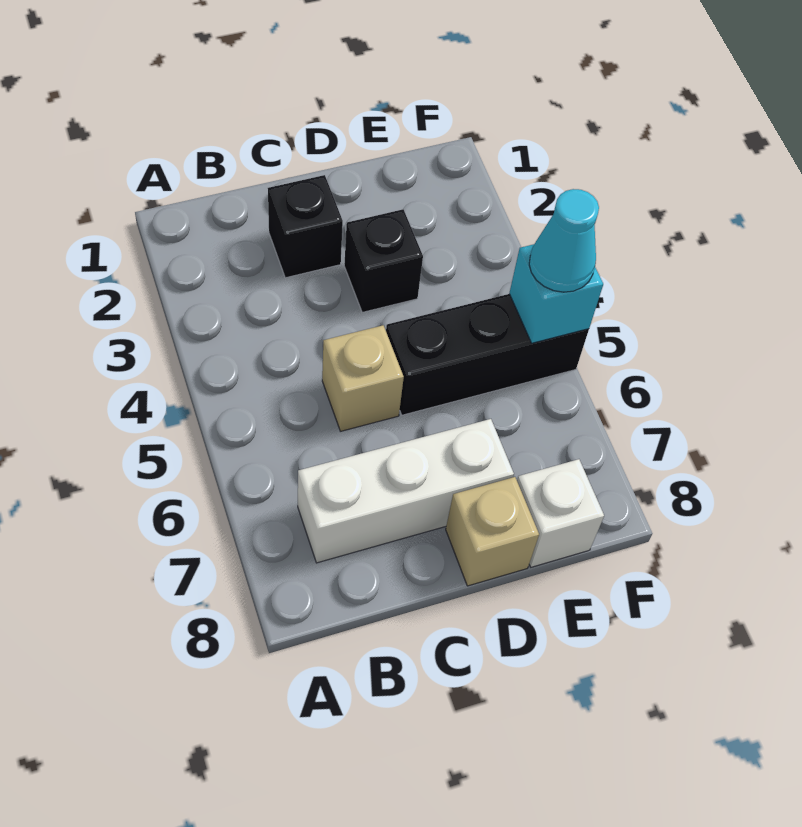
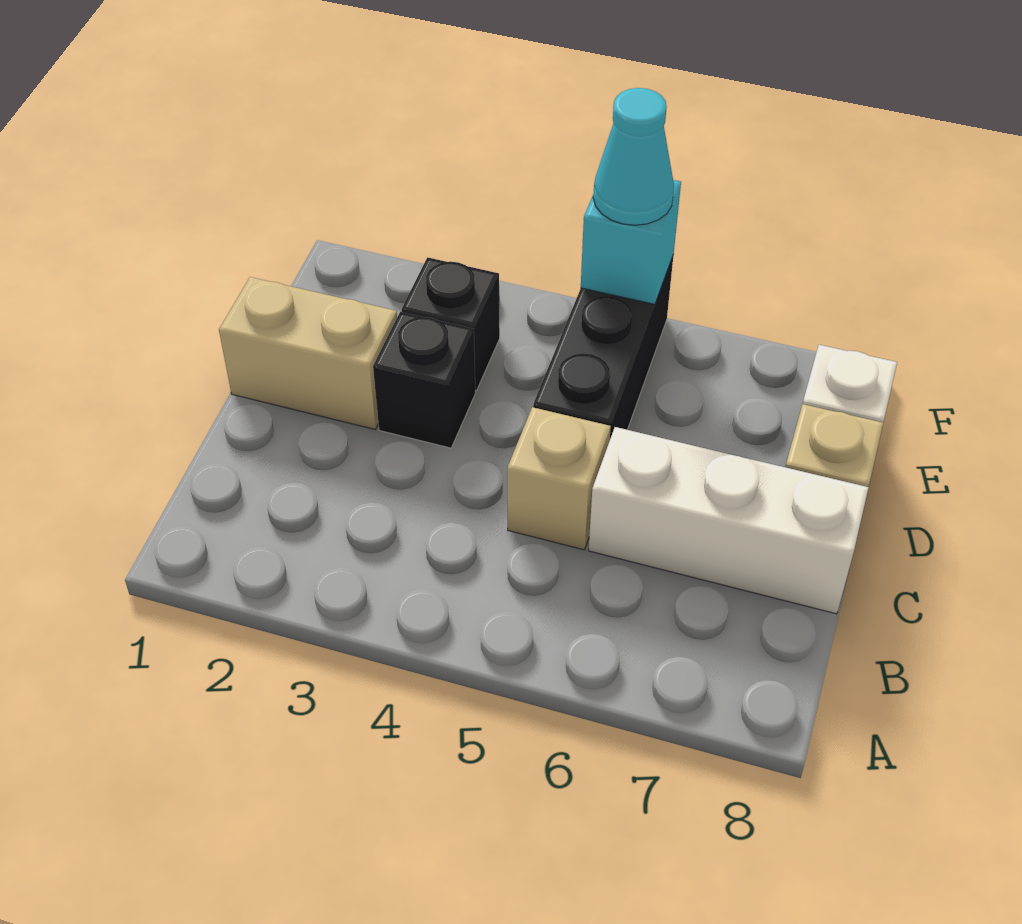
white 1x3 brick [298,419,514,563] -> white 1x3 brick turned to [589,427,869,614]
black 1x1 brick [268,175,343,278] -> black 1x1 brick moved to [402,257,500,391]
none -> tan 1x2 brick [219,277,397,429]

